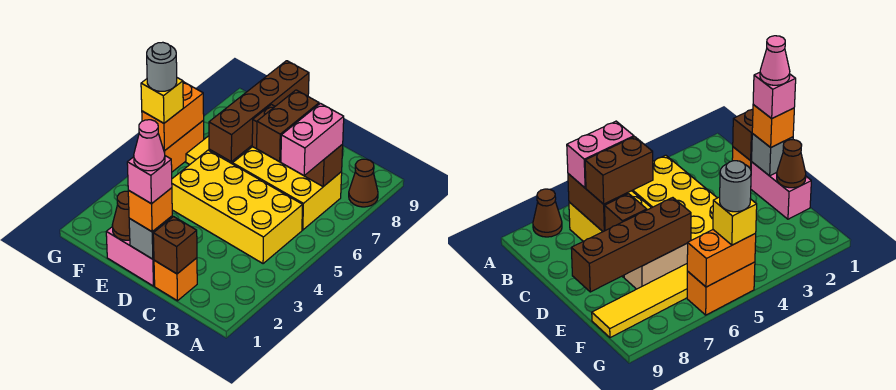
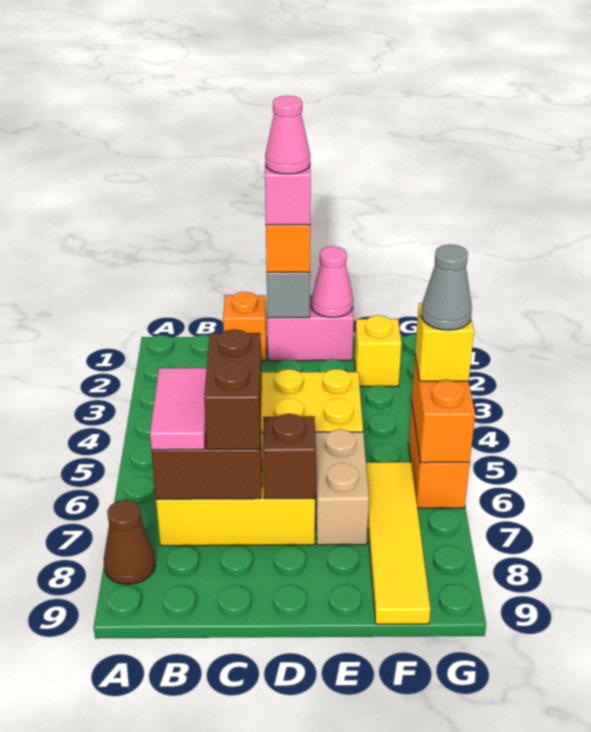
pink 1x2 brick [281,103,344,176] -> pink 1x2 tile [150,368,207,450]
brown 1x1 brick [153,217,197,274] -> none
brown 1x1 cone [112,191,130,240] -> pink 1x1 cone [311,246,353,317]
brown 1x4 brick [209,61,309,162] -> none
none -> yellow 1x1 brick [354,316,401,386]
grey 1x1 round brick [147,42,177,91] -> grey 1x1 cone [421,244,472,330]

